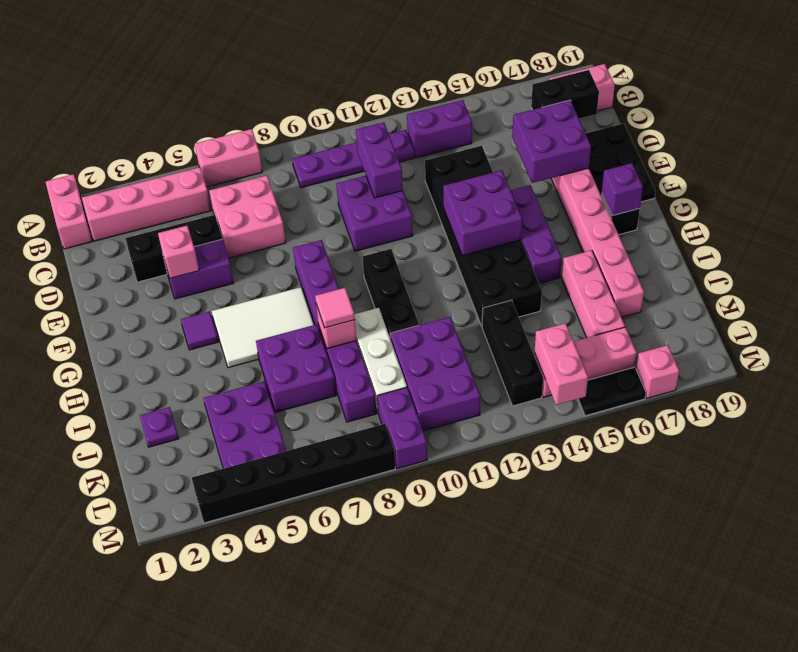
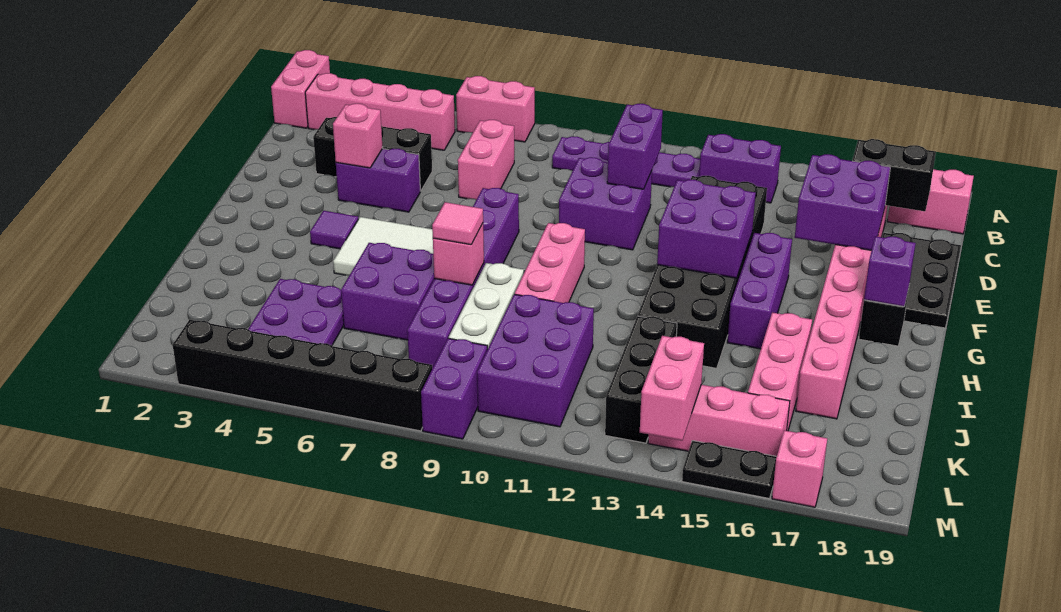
pink 2x2 brick [209,176,286,258] -> pink 1x2 brick [458,120,514,200]
black 1x3 brick [363,249,419,337] -> pink 1x3 brick [515,223,585,303]
purple 1x1 plate [140,407,179,447] -> none

